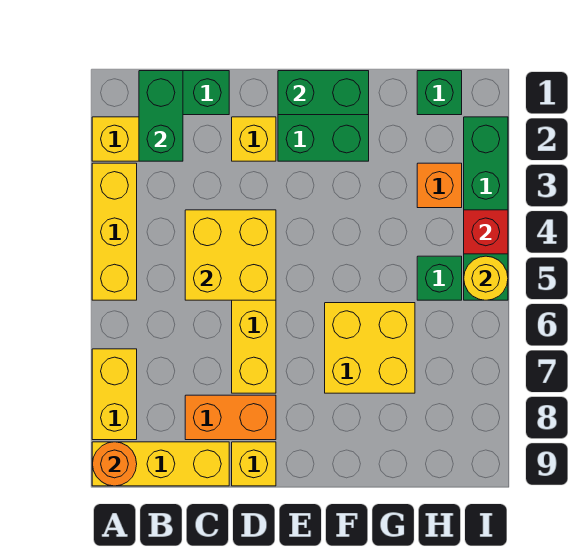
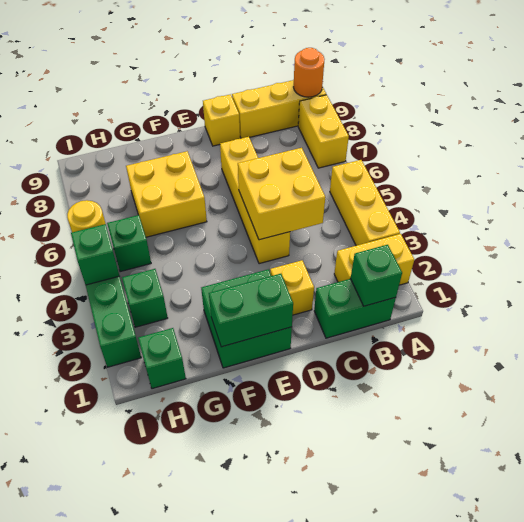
green 1x2 brick [139,71,183,161] -> green 1x1 brick [350,245,402,306]
orange 1x2 brick [185,395,276,440] -> none
orange 1x1 brick [417,163,462,208] -> green 1x1 brick [122,269,168,327]
red 1x1 brick [464,210,508,254] -> green 1x1 brick [71,224,119,285]

